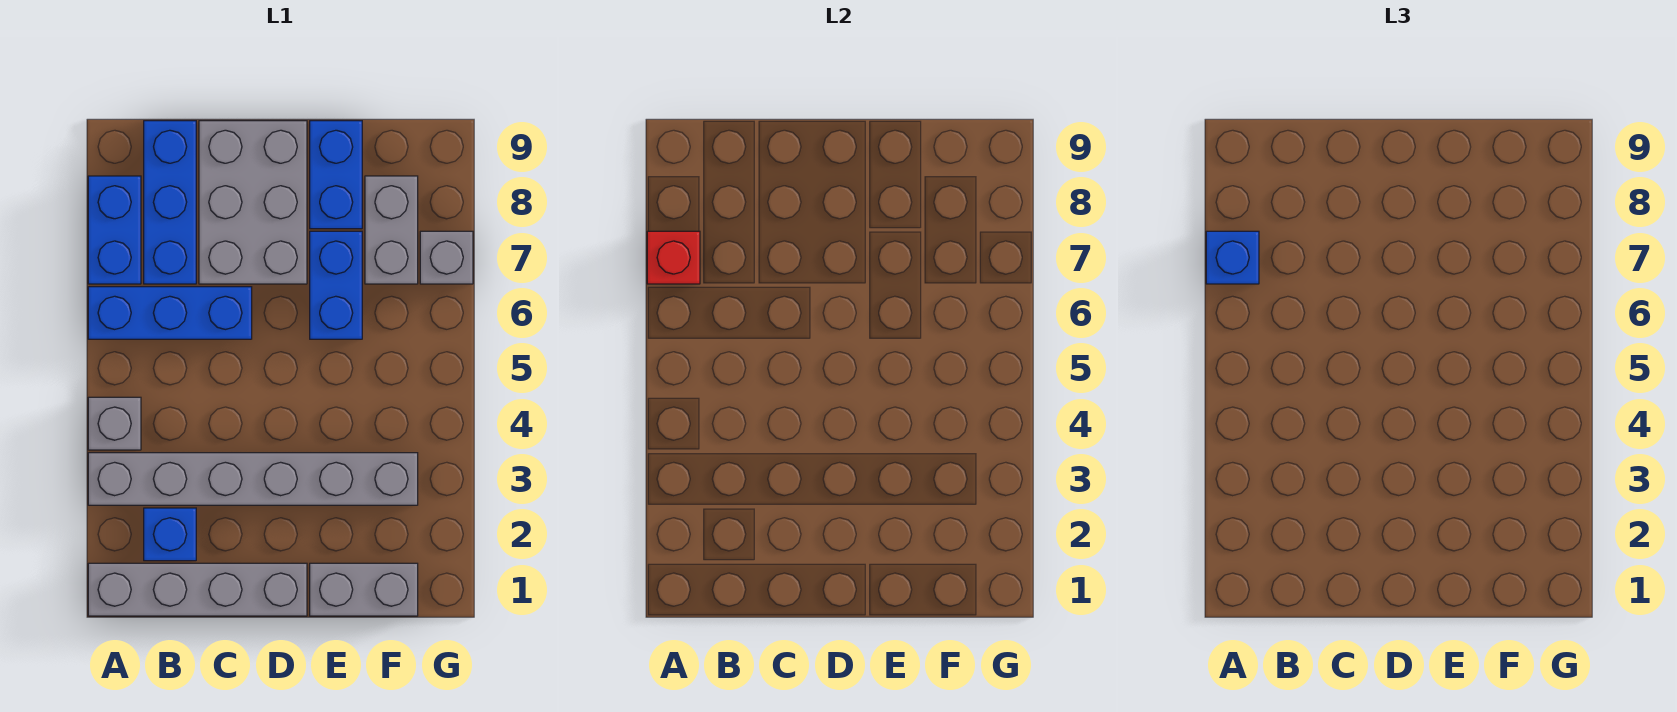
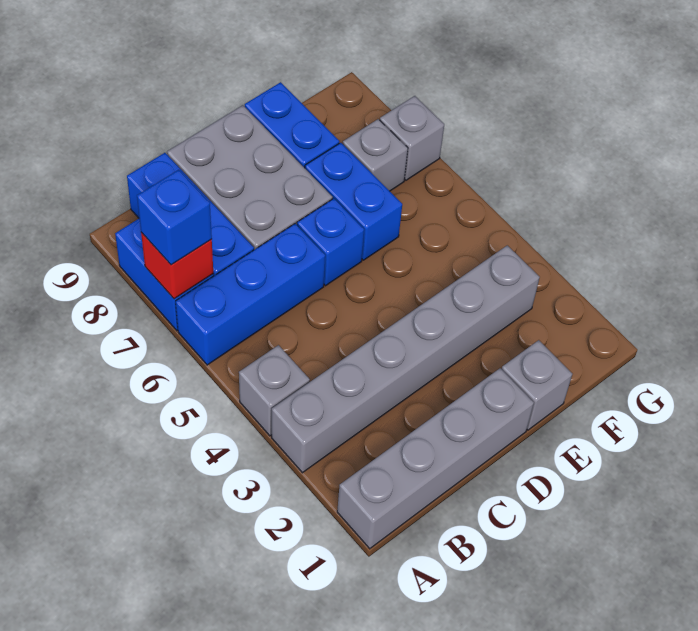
blue 1x1 brick [144,508,196,561] -> blue 1x1 brick moved to [297,199,364,286]
grey 1x2 brick [310,563,418,616] -> grey 1x1 brick [502,340,572,430]
grey 1x2 brick [365,176,418,284] -> grey 1x1 brick [343,119,408,191]

